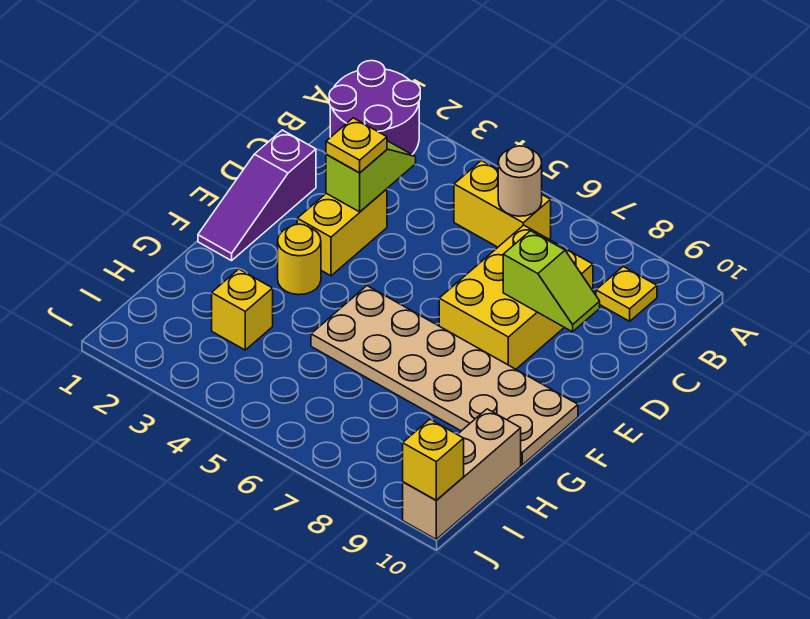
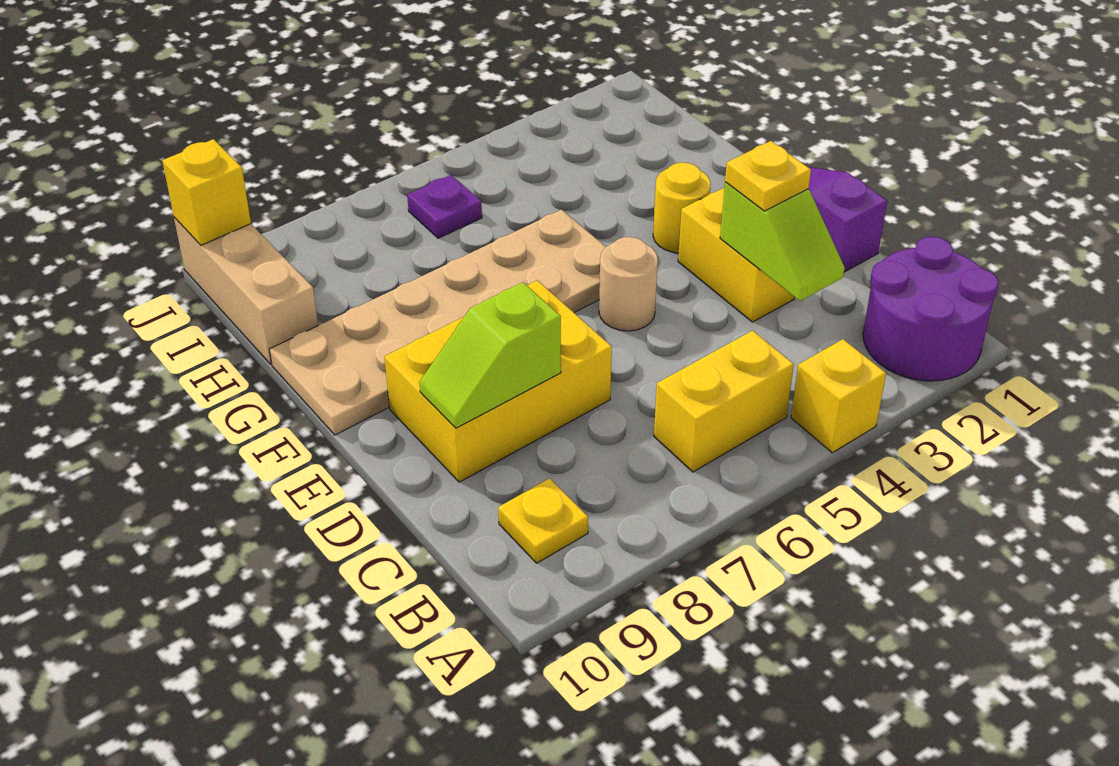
tan 1x1 round brick [498,146,542,216] -> tan 1x1 round brick moved to [599,237,658,331]
yellow 2x3 brick [439,225,593,369] -> yellow 2x3 brick turned to [385,280,612,482]
yellow 1x1 brick [212,269,273,350] -> yellow 1x1 brick moved to [791,339,886,453]
none -> purple 1x1 plate [407,175,482,238]

